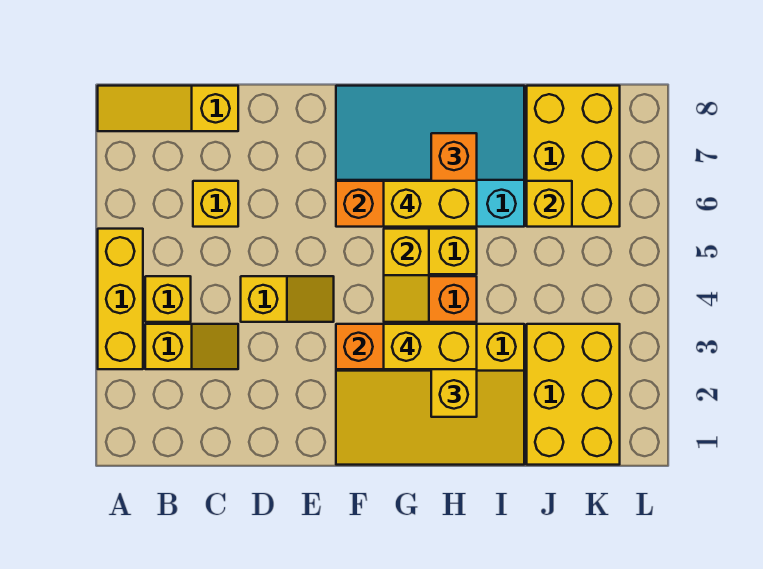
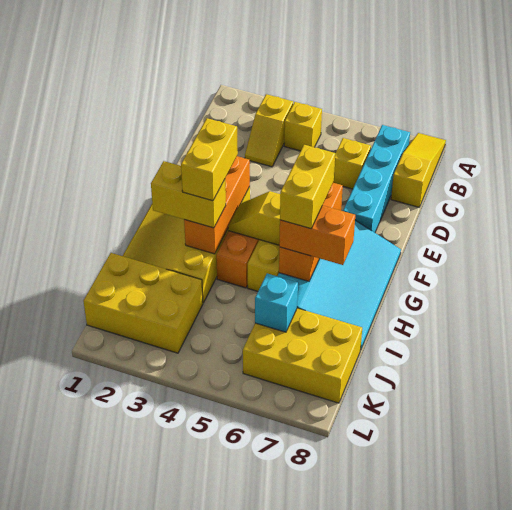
yellow 1x3 brick [98,229,143,369] -> none
none -> cyan 1x4 brick [343,125,410,233]
yellow 1x2 slope [241,276,334,322] -> none
yellow 1x1 brick [527,181,572,227] -> cyan 1x1 brick [255,273,298,332]

